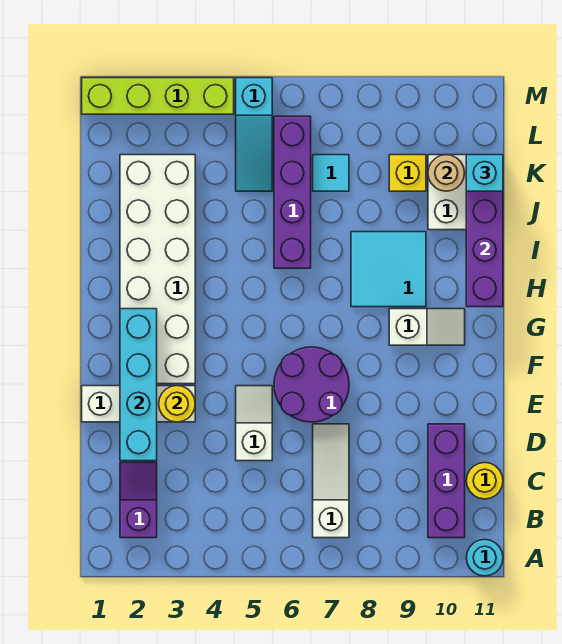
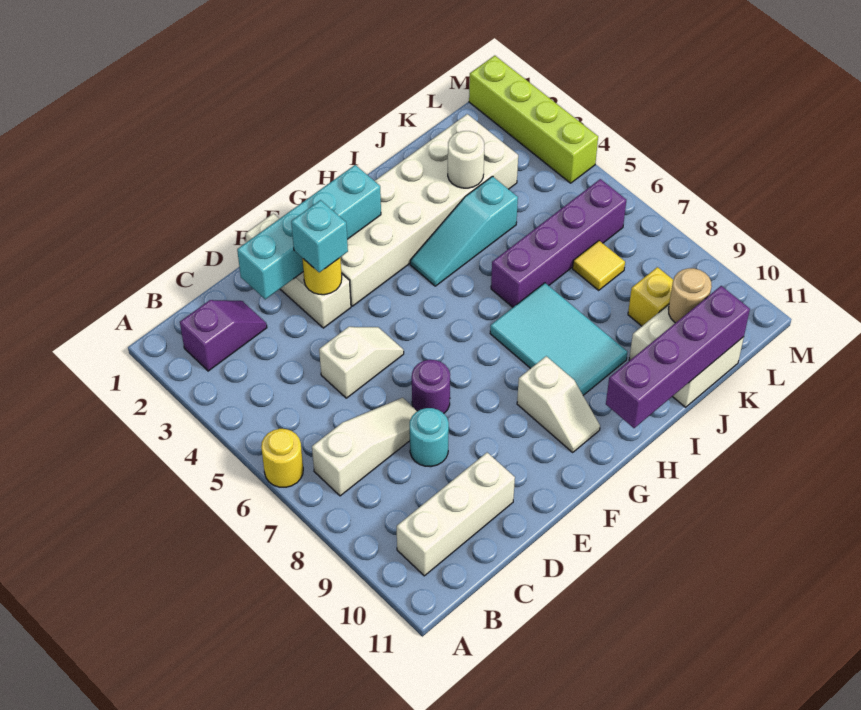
cyan 1x1 round brick [466,539,503,576] -> cyan 1x1 round brick moved to [410,408,449,467]
purple 1x3 brick [428,424,465,538] -> white 1x3 brick [397,453,515,576]
yellow 1x1 round brick [466,463,503,499] -> yellow 1x1 round brick moved to [261,429,303,487]
purple 2x2 round brick [274,347,349,422] -> purple 1x1 round brick [412,360,450,413]
cyan 2x2 tile [351,232,426,307] -> cyan 2x3 tile [490,283,627,395]
none -> white 1x1 round brick [448,131,484,188]
cyan 1x3 slope [236,78,272,191] -> cyan 1x3 slope moved to [410,176,518,286]
cyan 1x1 tile [313,155,349,191] -> yellow 1x1 tile [573,241,625,290]
cyan 1x1 brick [466,155,503,191] -> cyan 1x1 brick moved to [291,200,348,272]

